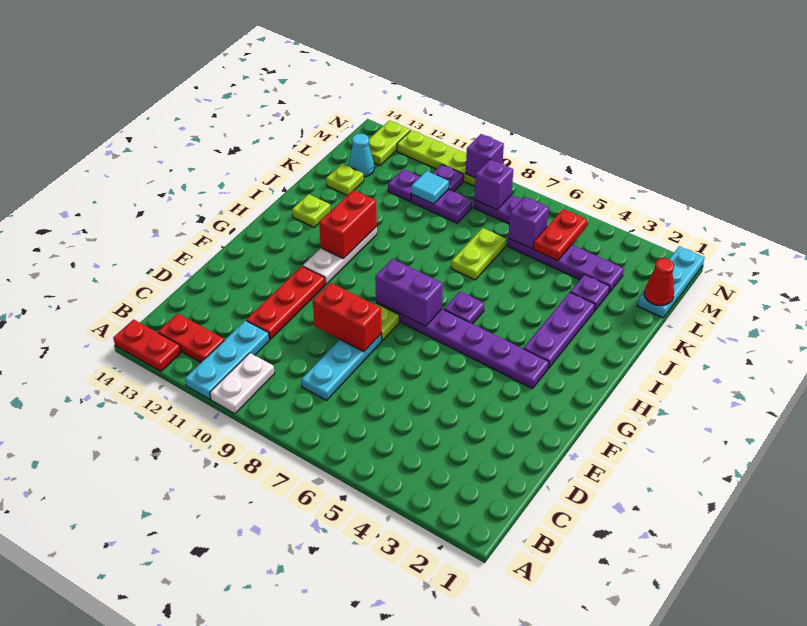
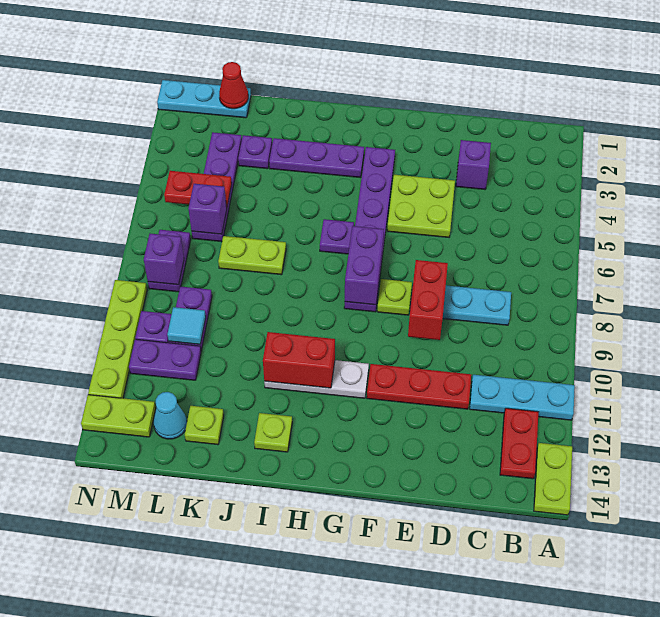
white 1x2 plate [210,353,275,414] -> none
red 1x2 plate [113,319,181,371] -> lime 1x2 plate [534,443,572,515]
none -> lime 2x2 plate [387,175,455,237]
purple 1x1 plate [388,169,420,201] -> purple 1x2 plate [129,339,201,380]
purple 1x1 brick [466,134,504,178] -> purple 1x1 brick moved to [456,140,491,189]

